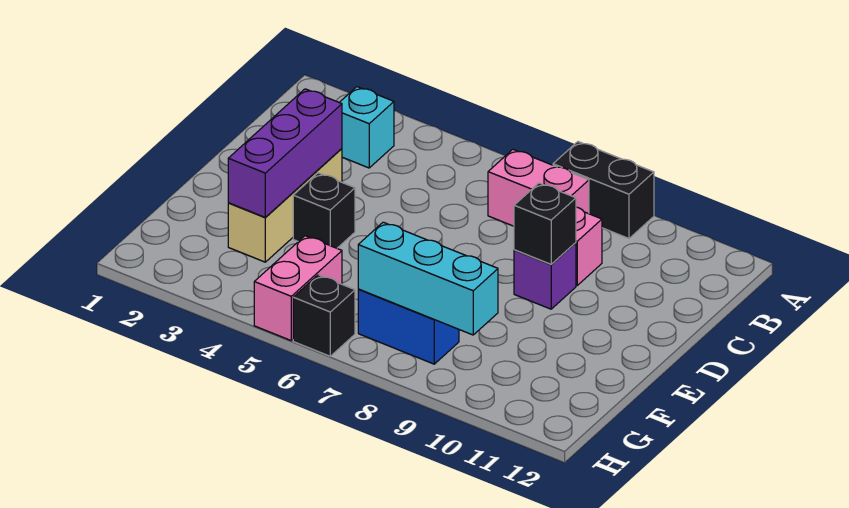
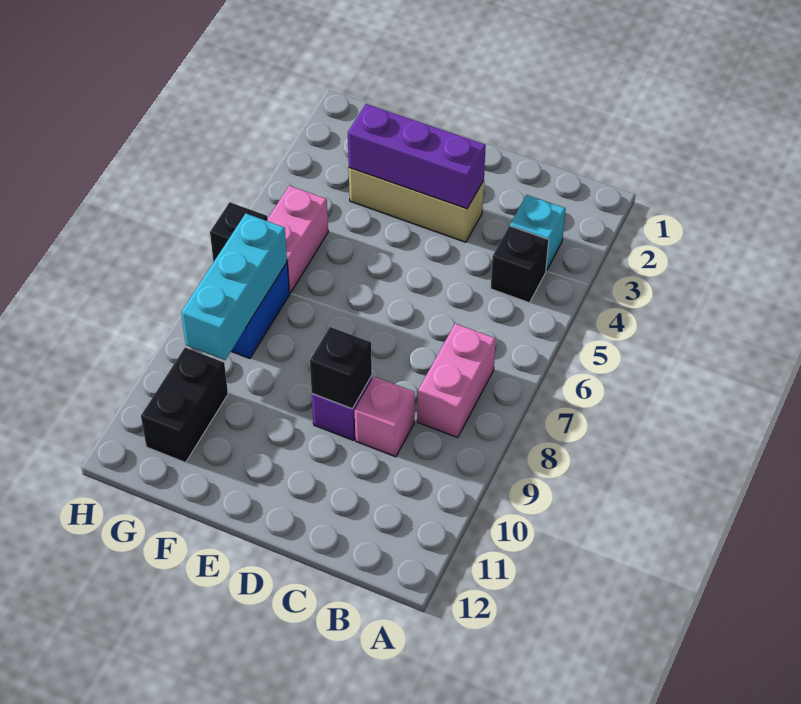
black 1x2 brick [553,142,654,238] -> black 1x2 brick moved to [141,348,228,463]
black 1x1 brick [293,173,355,248] -> black 1x1 brick moved to [491,226,549,303]
pink 1x2 brick [254,236,342,340] -> pink 1x2 brick turned to [266,186,328,293]

